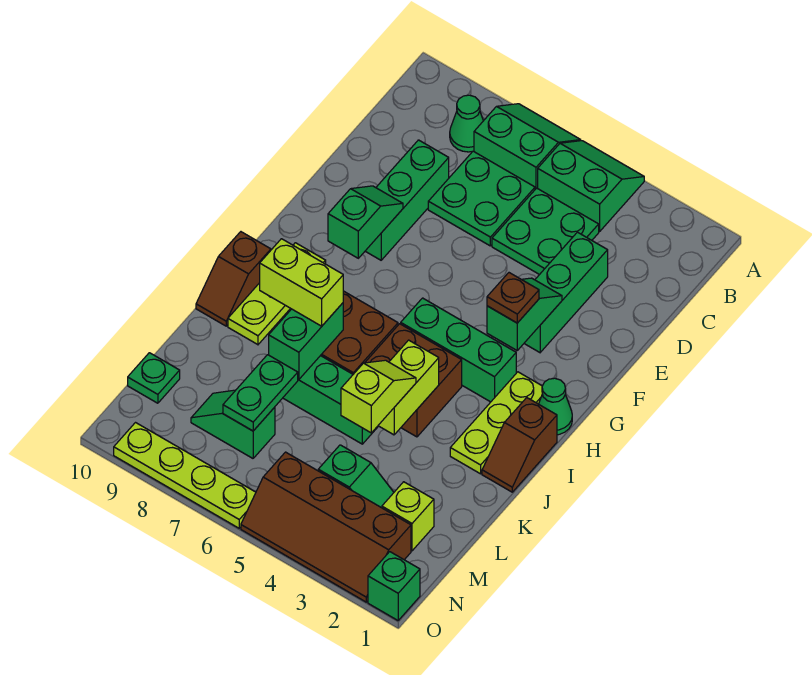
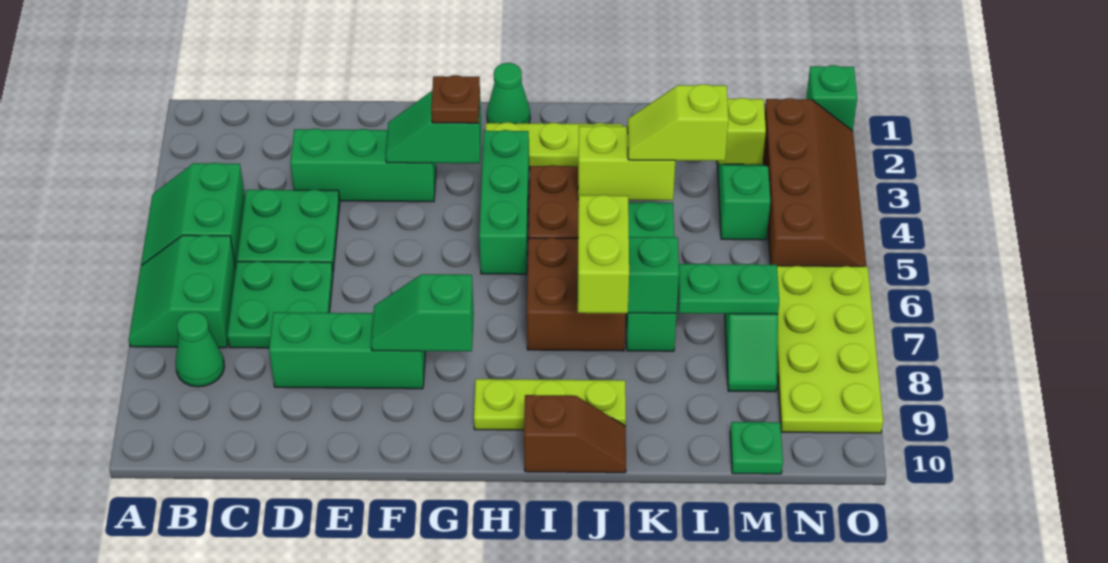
brown 1x2 slope [482,398,557,492] -> none
lime 1x4 plate [114,423,256,528] -> lime 2x4 plate [777,266,883,433]

